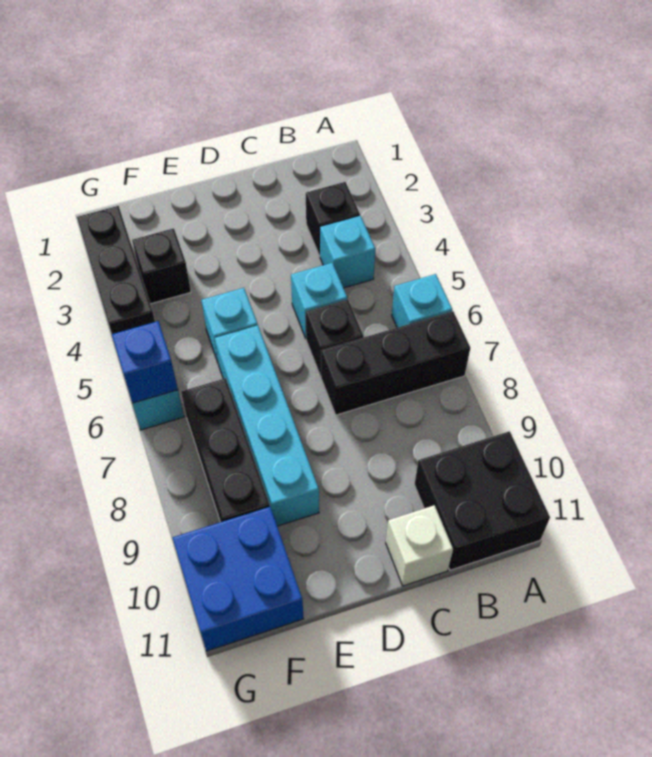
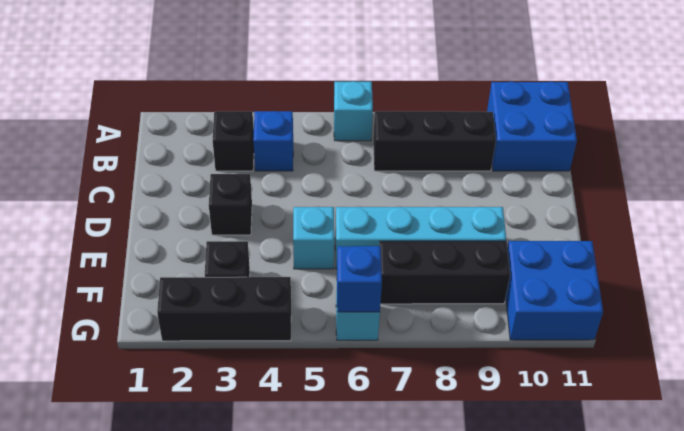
black 1x3 brick [321,311,470,415] -> black 1x3 brick turned to [373,111,496,171]
black 2x2 brick [414,431,550,570] -> blue 2x2 brick [487,81,577,171]
cyan 1x1 brick [320,215,375,288] -> blue 1x1 brick [253,111,293,171]
cyan 1x1 brick [291,263,347,338] -> none
black 1x1 brick [306,299,363,376] -> black 1x1 brick moved to [209,174,252,235]
white 1x1 brick [386,505,453,586] -> none

